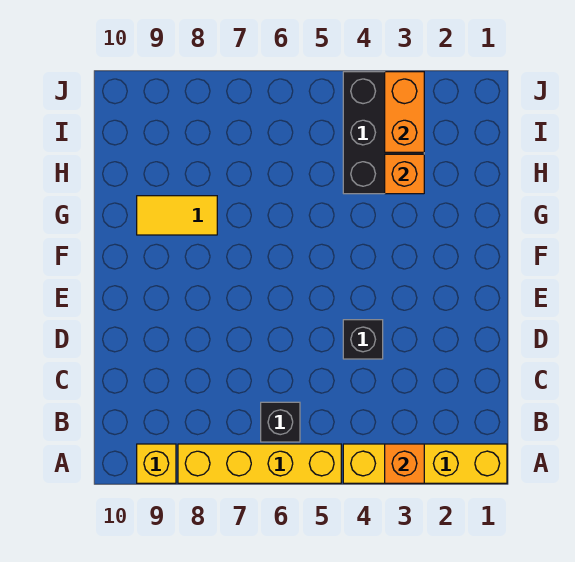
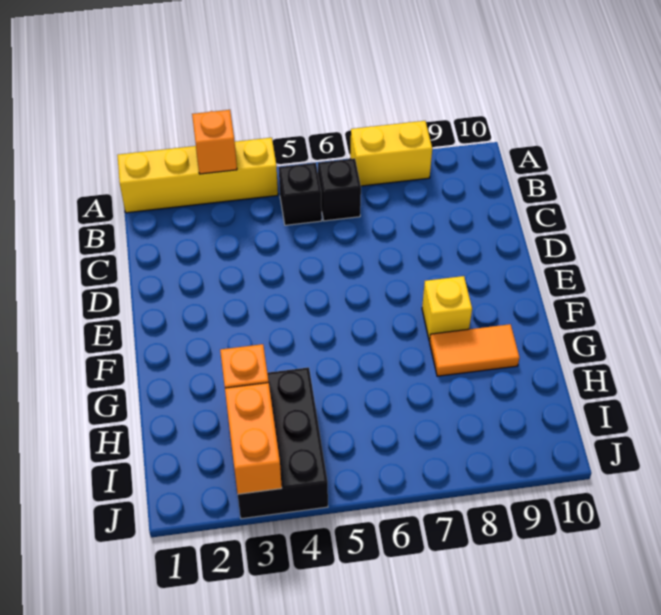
yellow 1x4 brick [178,444,341,483] -> yellow 1x2 brick [350,121,432,186]
yellow 1x1 brick [137,444,176,483] -> yellow 1x1 brick moved to [422,276,472,341]
black 1x1 brick [343,320,383,359] -> black 1x1 brick moved to [279,163,322,225]
yellow 1x2 tile [137,196,217,235] -> orange 1x2 tile [430,324,520,376]

